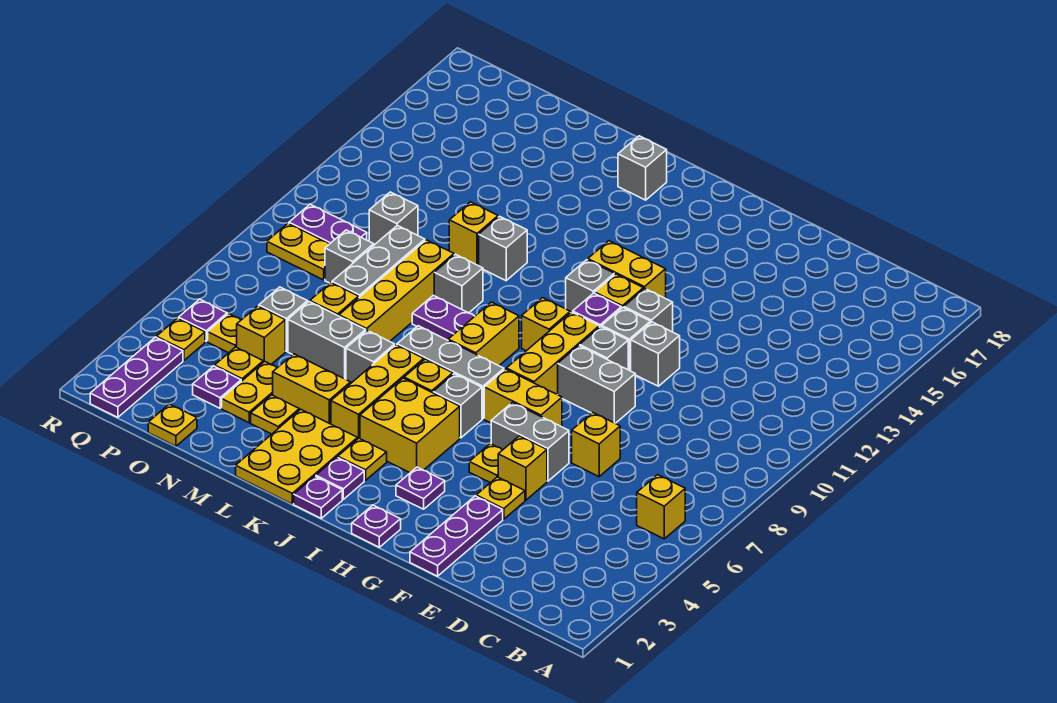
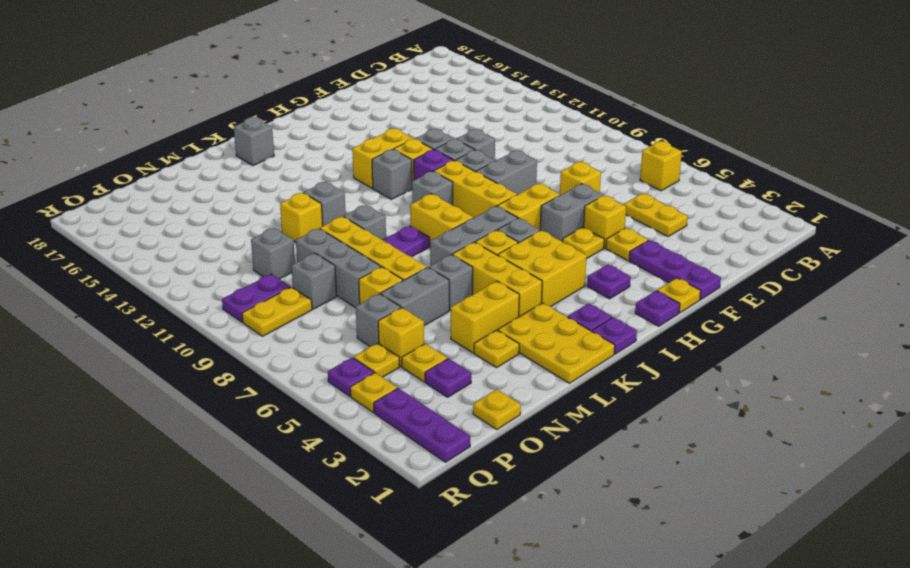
yellow 1x1 brick [522,298,570,351] -> grey 1x1 brick [412,171,453,205]
yellow 1x1 plate [338,438,387,481] -> yellow 1x1 plate moved to [657,278,701,313]
yellow 1x2 plate [222,362,277,423] -> yellow 1x2 plate moved to [624,193,688,236]

